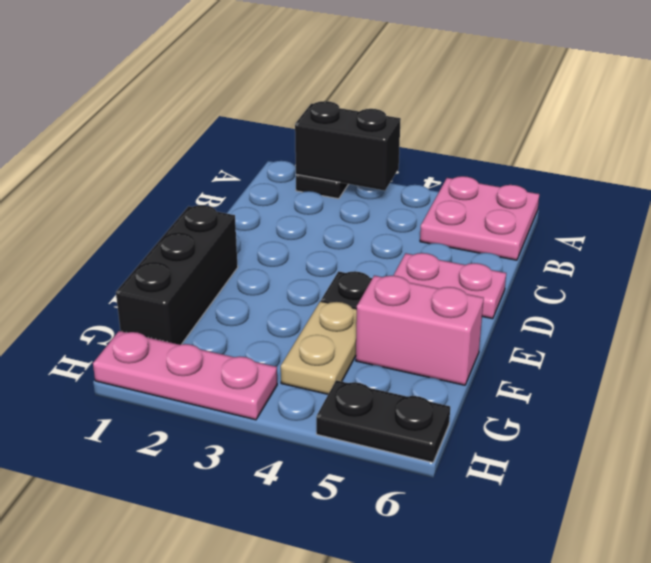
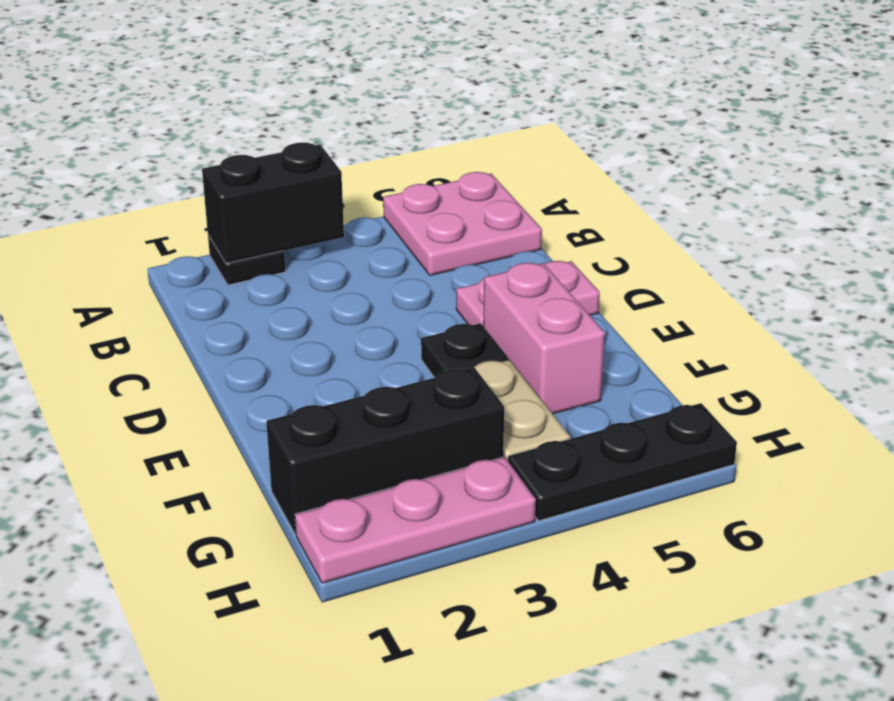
black 1x3 brick [116,205,238,345] -> black 1x3 brick turned to [266,368,504,535]
pink 1x2 brick [356,275,484,385] -> pink 1x2 brick turned to [484,263,605,414]
black 1x2 plate [316,380,450,462] -> black 1x3 plate [508,403,737,521]

